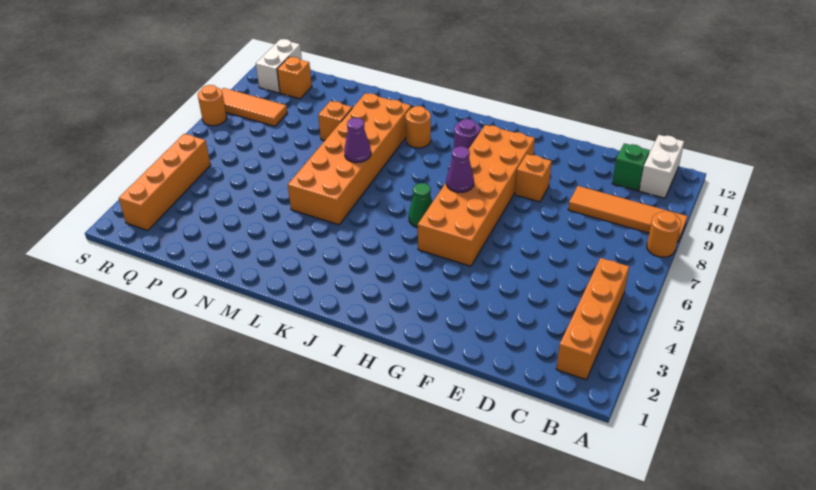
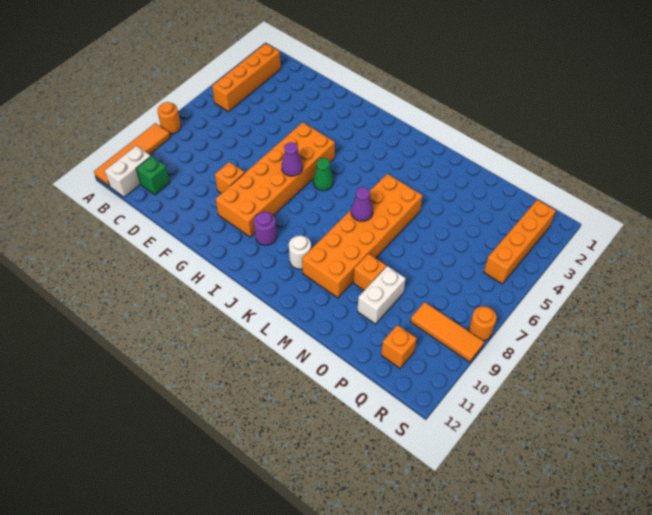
orange 1x4 tile [568,186,687,242] -> orange 1x4 tile turned to [94,123,170,186]
orange 1x1 round brick [406,106,431,148] -> white 1x1 round brick [289,235,311,269]
white 1x2 brick [256,39,302,93] -> white 1x2 brick moved to [357,266,406,324]

